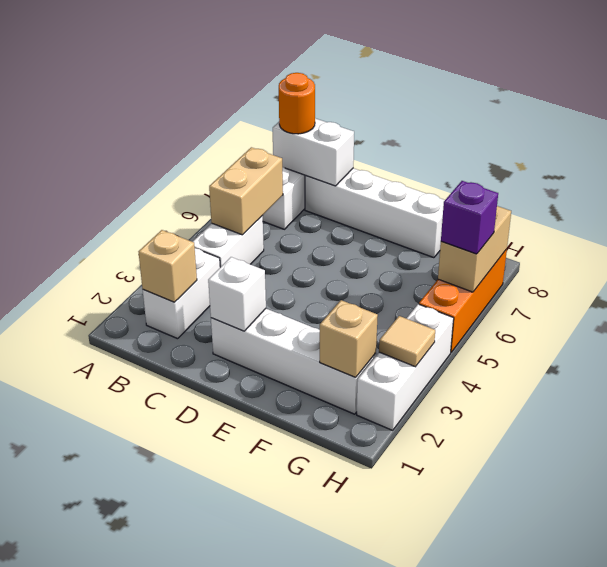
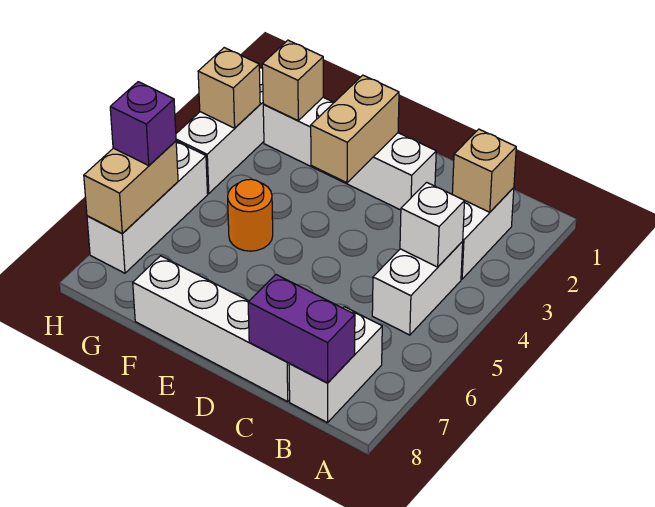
tan 1x2 brick [209,147,283,235] -> tan 1x2 brick moved to [311,75,399,183]
white 1x2 brick [273,118,354,186] -> purple 1x2 brick [248,275,355,383]
orange 1x1 round brick [279,73,315,134] -> orange 1x1 round brick moved to [228,179,273,251]
white 1x1 brick [208,257,266,331] -> white 1x1 brick moved to [400,182,465,267]
tan 1x1 tile [379,316,435,367] -> tan 1x1 brick [198,48,260,128]
orange 1x3 brick [419,249,507,352] -> white 1x3 brick [87,141,208,273]

